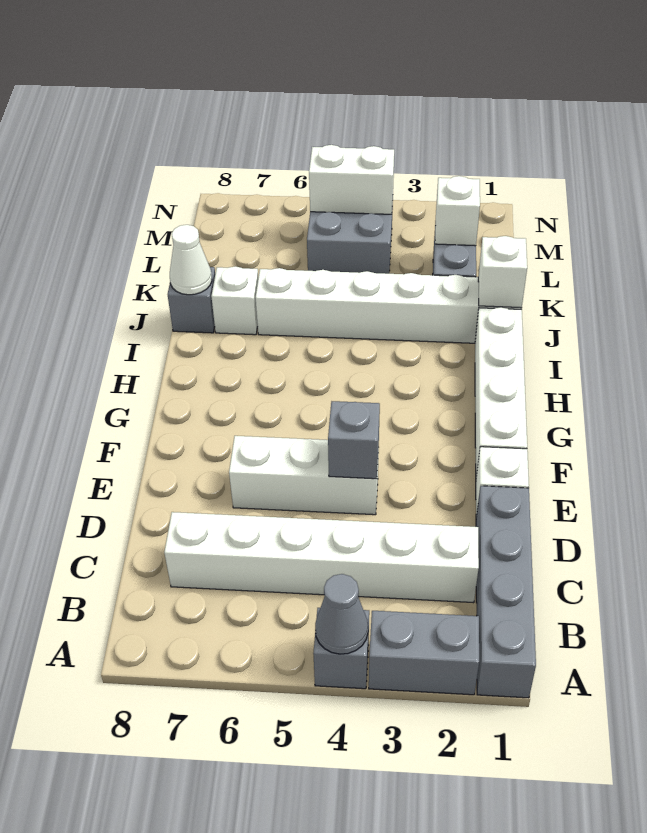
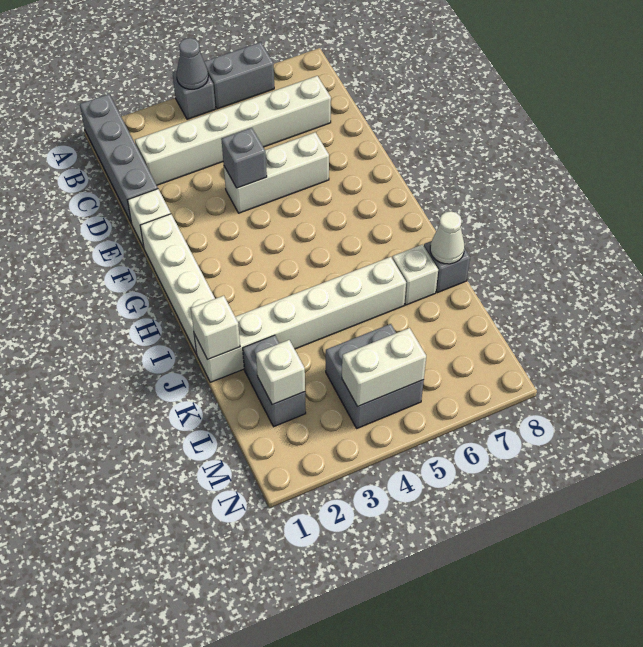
grey 1x2 brick [369,611,479,695] -> grey 1x2 brick moved to [204,42,274,109]

